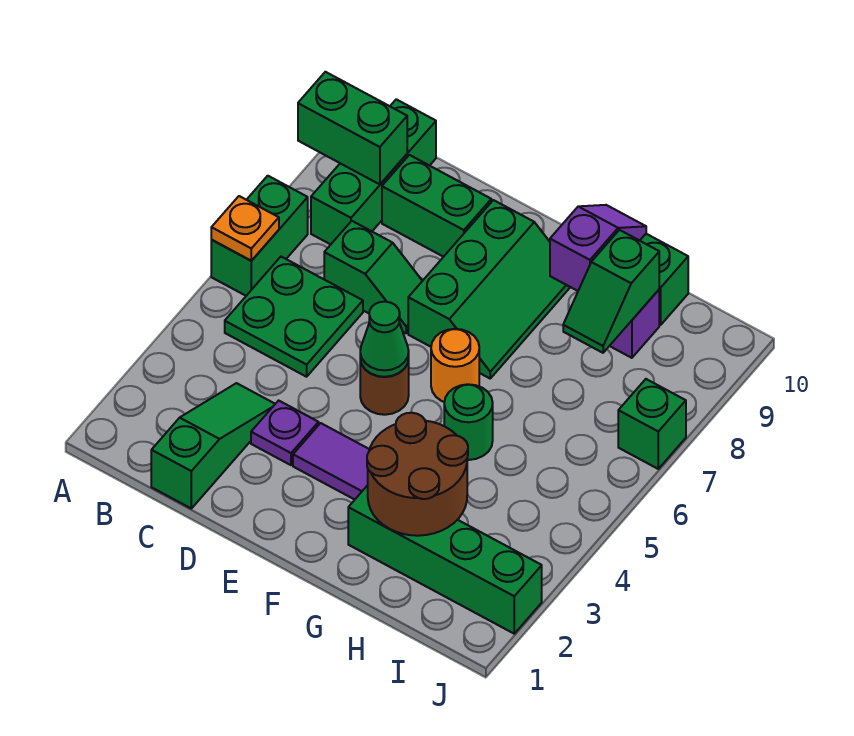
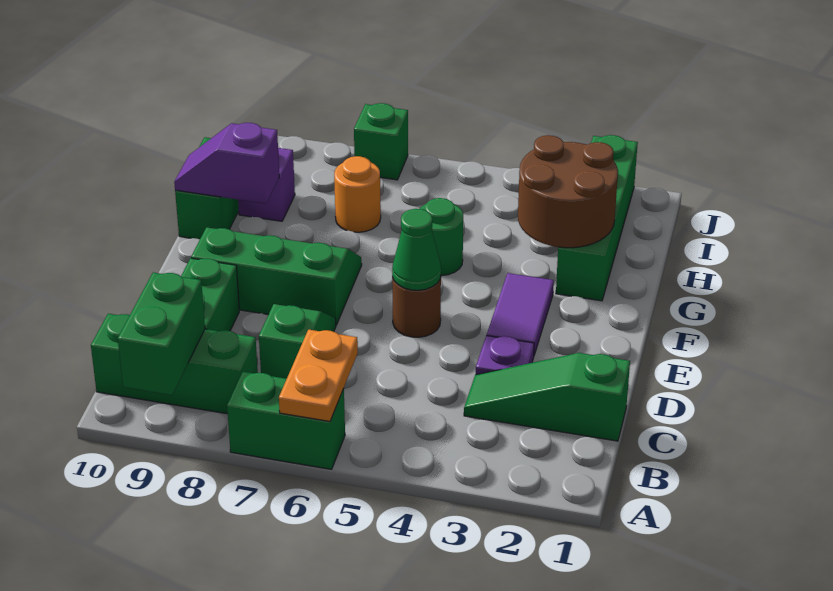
orange 1x1 plate [211,196,279,261] -> orange 1x2 plate [279,330,358,421]
green 2x2 plate [225,257,363,377] -> none
orange 1x1 round brick [431,329,479,402] -> orange 1x1 round brick moved to [334,156,381,232]
green 1x2 slope [563,230,659,353] -> none

